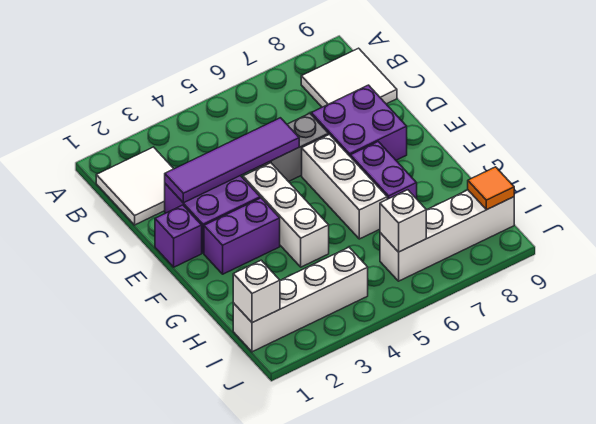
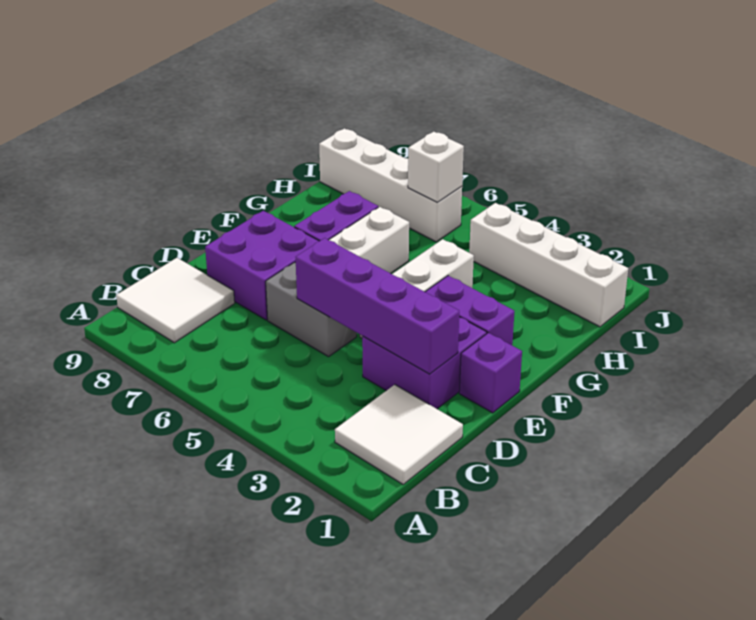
purple 1x4 tile [165,118,299,203] -> purple 1x4 brick [296,238,459,374]
white 1x1 brick [233,260,280,323] -> none
orange 1x1 tile [468,167,514,210] -> none

